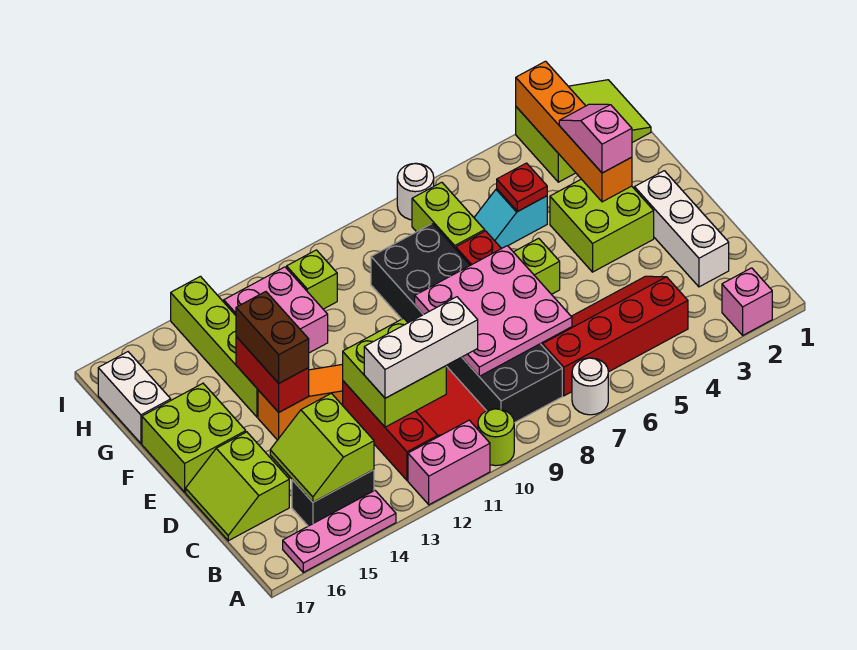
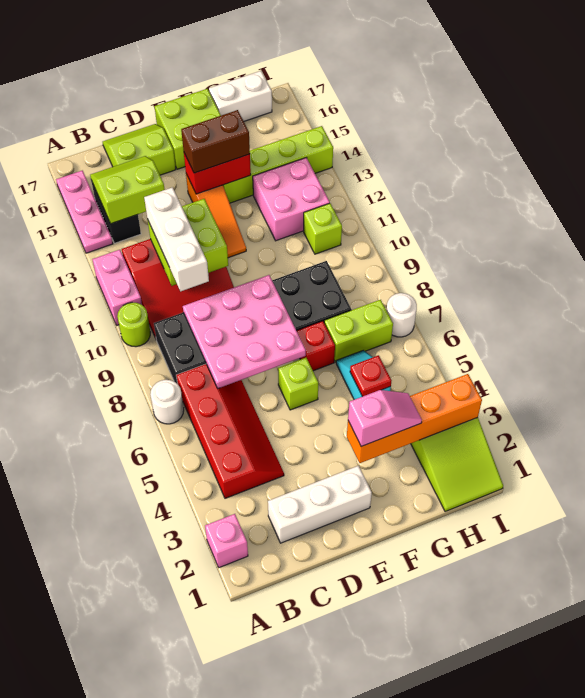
lime 2x2 brick [550,179,654,272] -> none

